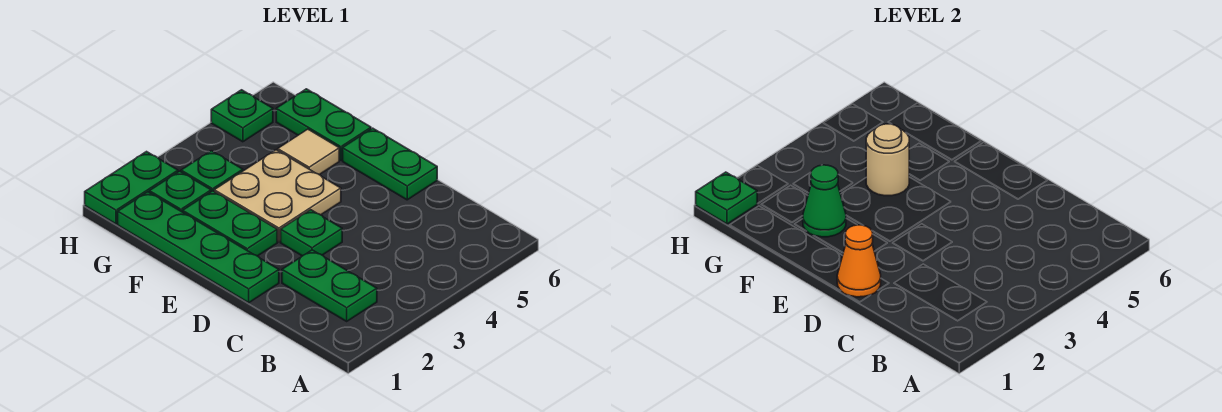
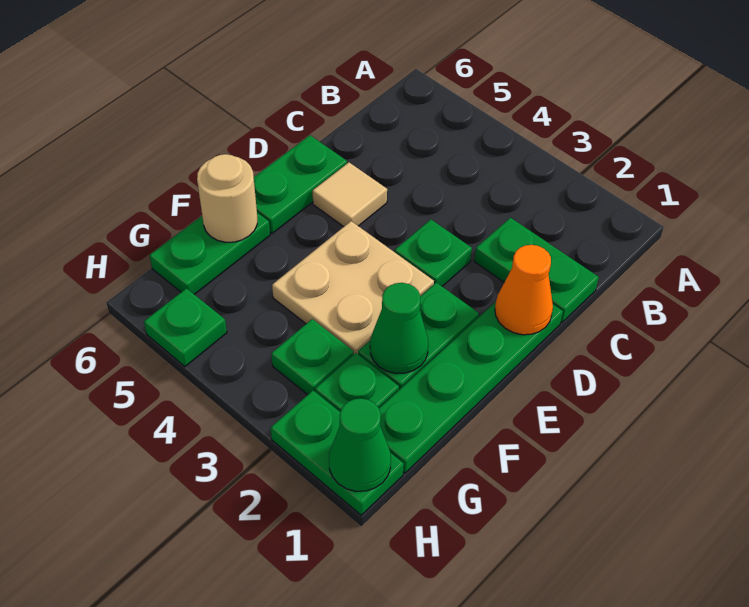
green 1x2 plate [282,250,377,321] -> green 1x2 plate turned to [474,218,599,323]
tan 1x1 round brick [866,124,909,196] -> tan 1x1 round brick moved to [197,154,257,242]
tan 1x1 tile [278,129,339,175] -> tan 1x1 tile moved to [313,162,387,227]
green 1x1 plate [696,172,757,224] -> green 1x1 cone [329,398,391,491]

